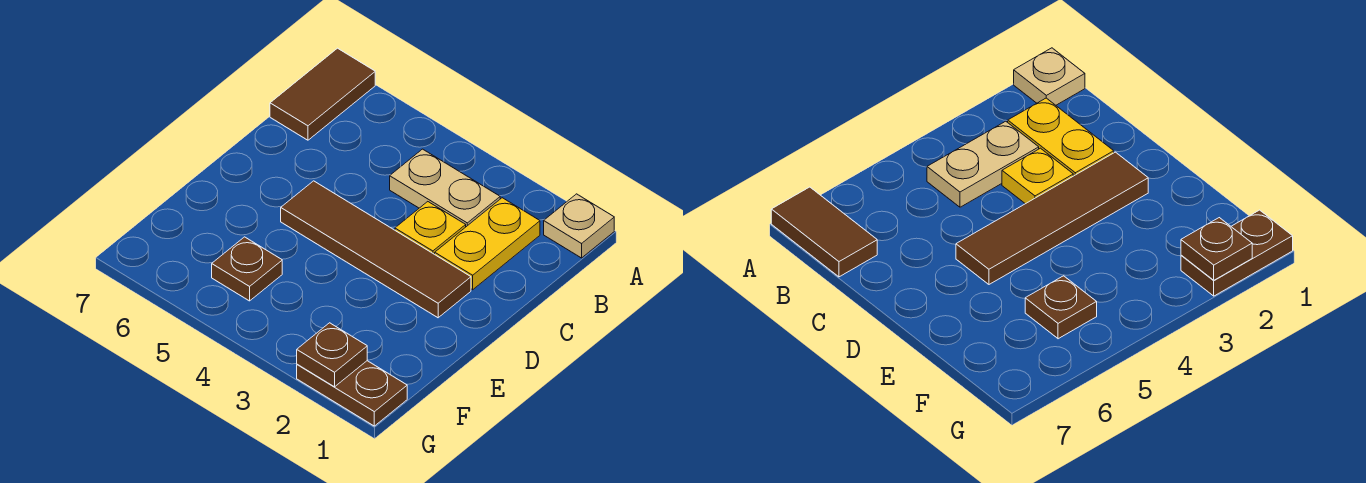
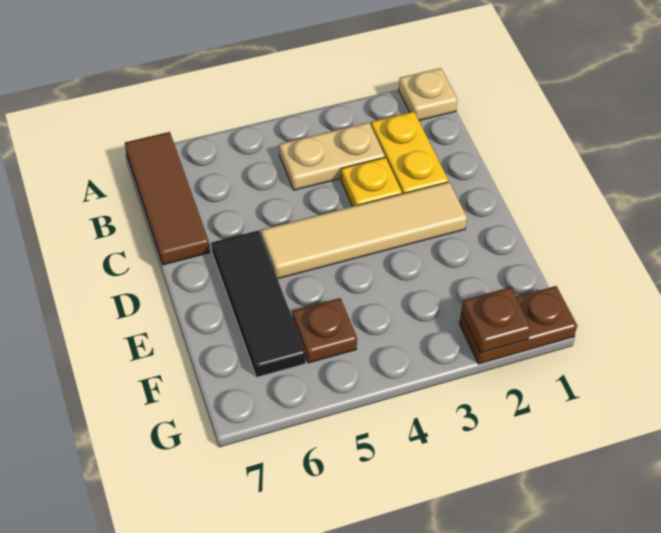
brown 1x2 tile [270,48,375,140] -> brown 1x3 tile [125,132,210,265]
brown 1x4 tile [281,181,471,318] -> tan 1x4 tile [261,182,467,279]
none -> black 1x3 tile [212,230,306,377]

